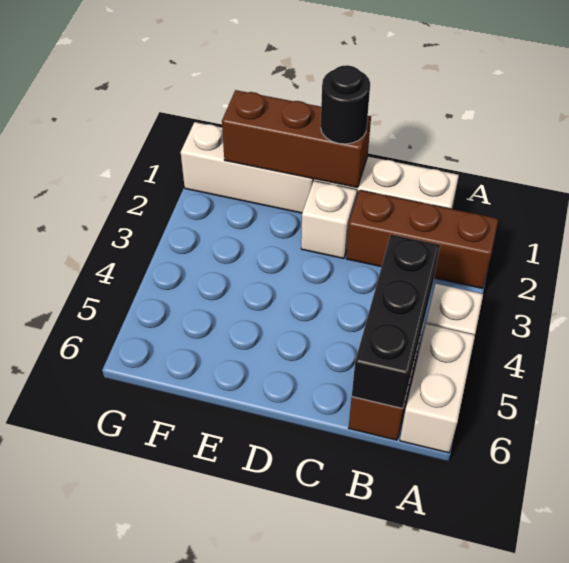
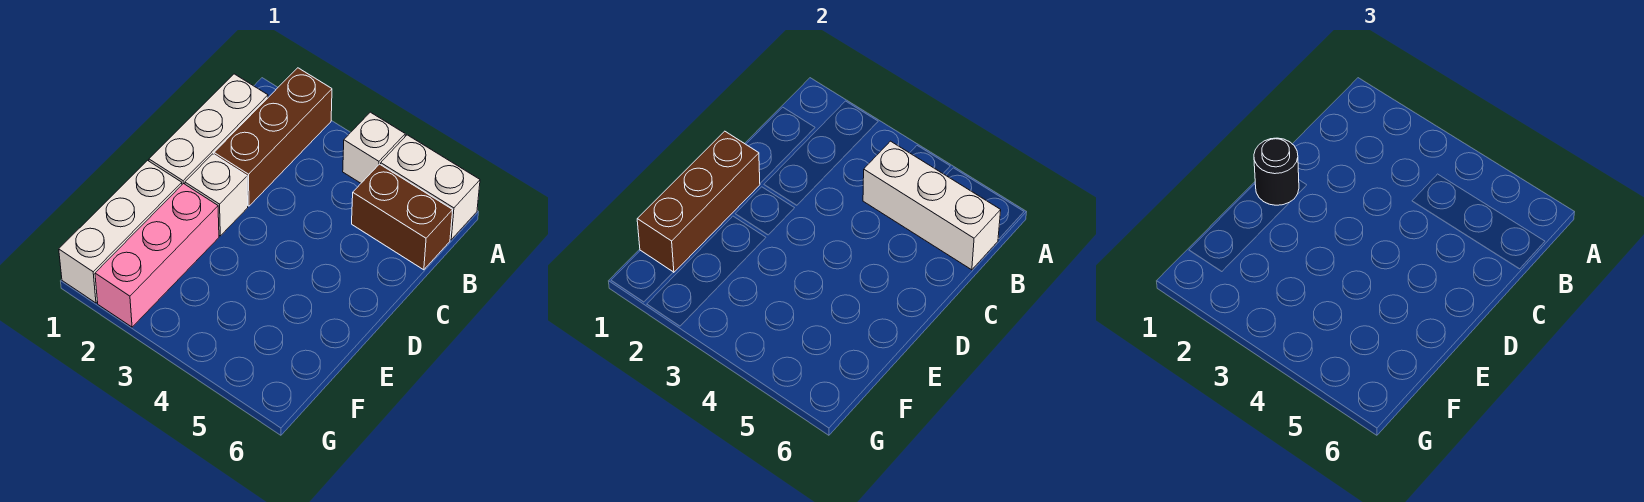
black 1x3 brick [352,235,440,408] -> white 1x3 brick [863,141,1001,270]
none -> pink 1x3 brick [95,183,219,327]

